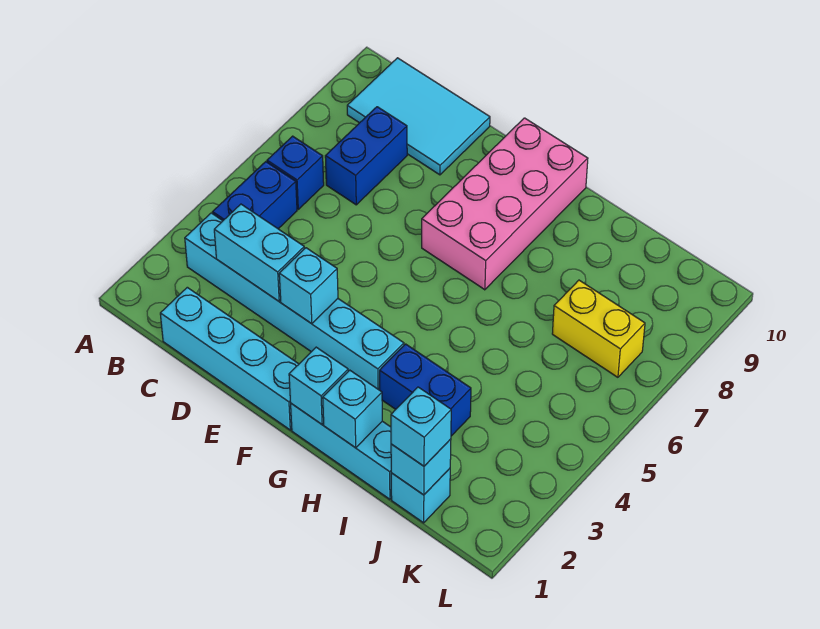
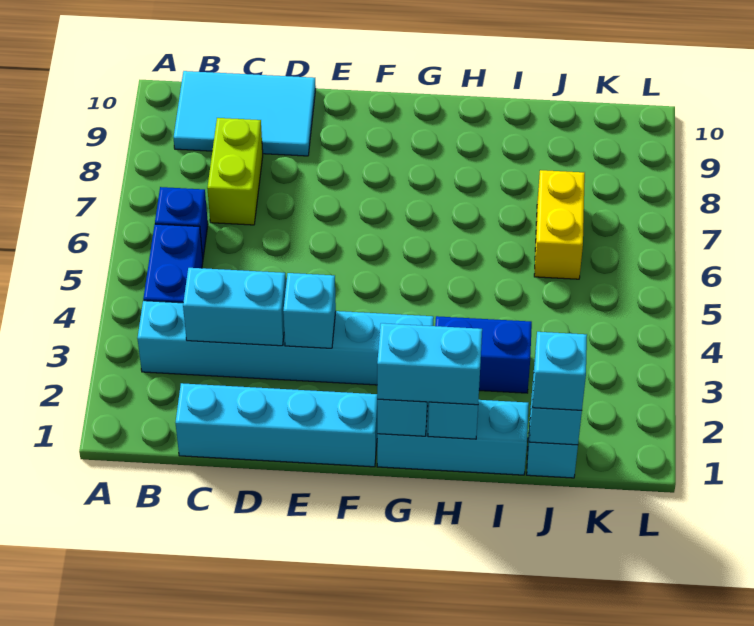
blue 1x2 brick [325,107,407,205] -> lime 1x2 brick [207,118,263,225]
pink 2x4 brick [422,118,588,290] -> none
none -> cyan 1x2 brick [377,323,482,405]
yellow 1x2 brick [552,280,645,377] -> yellow 1x2 brick turned to [534,170,585,279]

